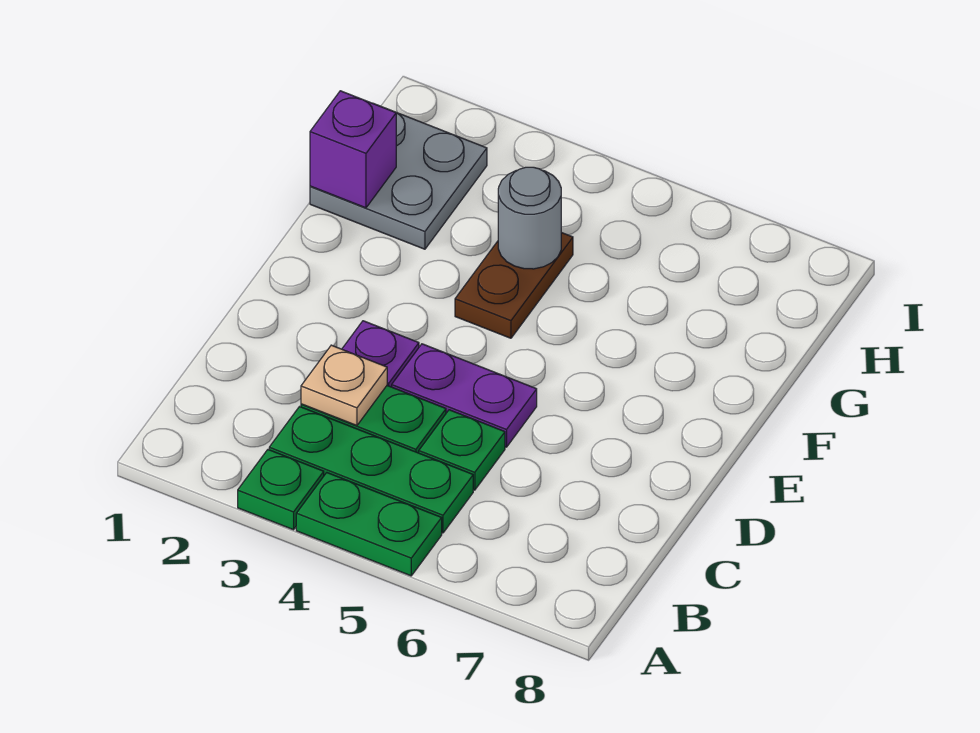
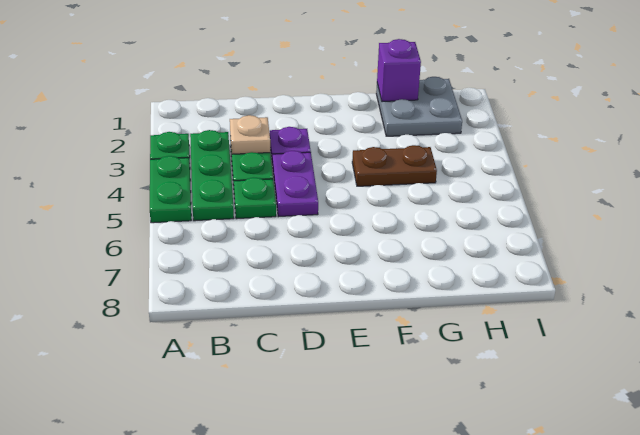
grey 1x1 round brick [498,167,561,269] -> none

